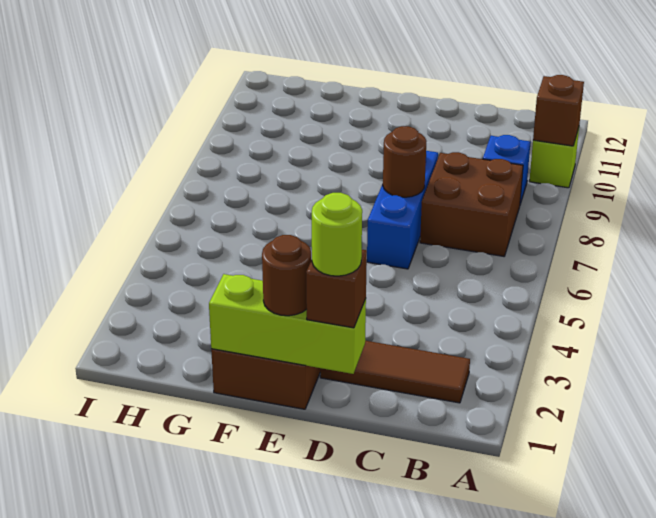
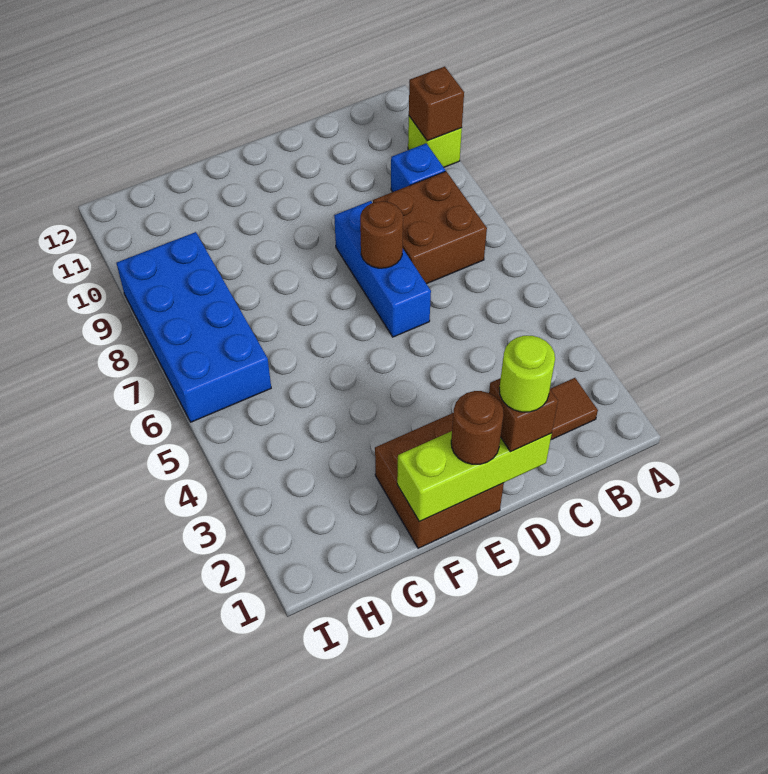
none -> blue 2x4 brick [117,232,271,422]

